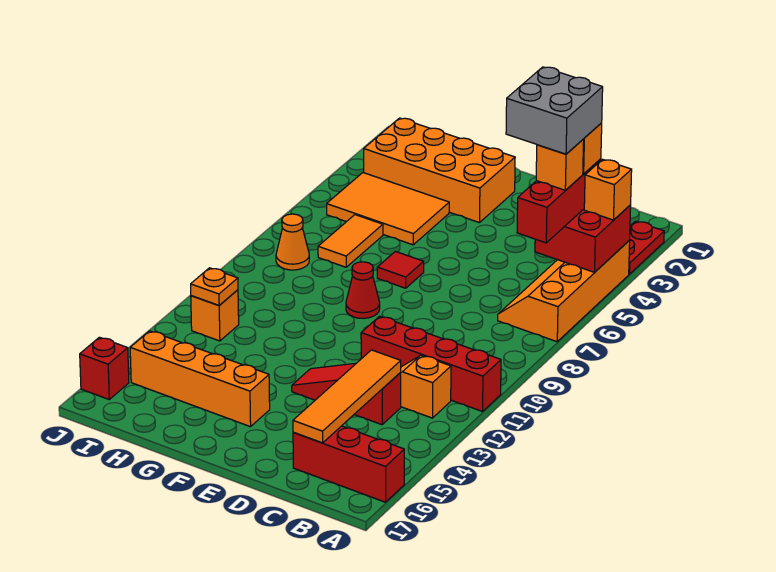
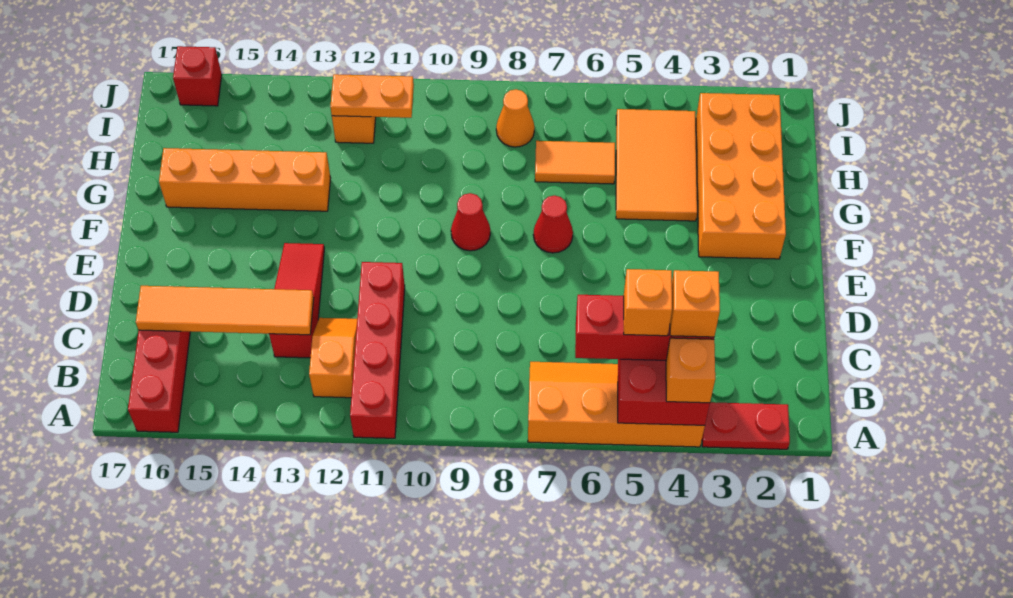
grey 2x2 brick [506,67,603,154] -> none
red 1x1 tile [377,251,424,288] -> red 1x1 cone [533,196,573,253]
orange 1x4 brick [130,331,270,427] -> orange 1x4 brick turned to [159,148,331,211]
orange 1x1 plate [191,268,238,305] -> orange 1x2 plate [330,74,414,118]

